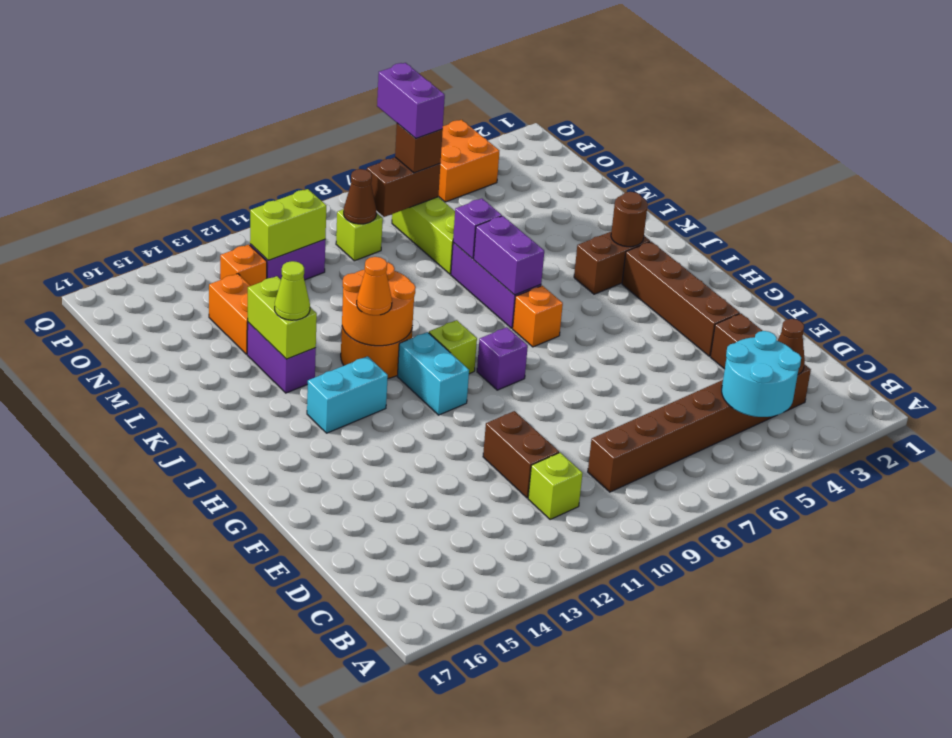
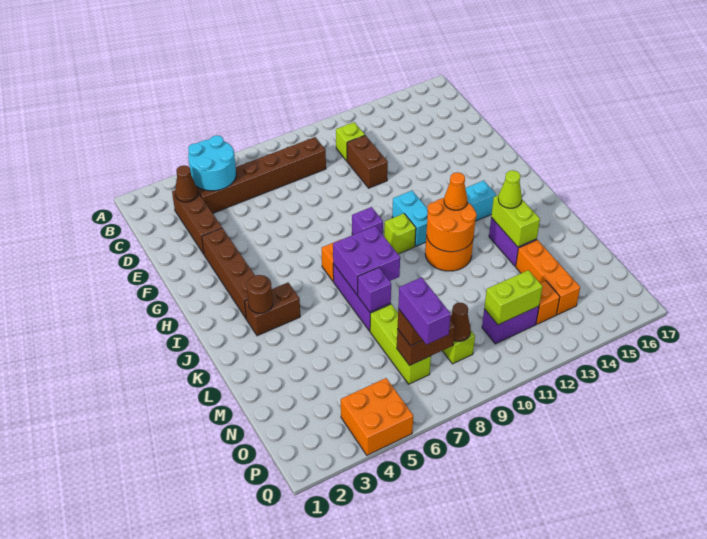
purple 1x2 brick [474,216,544,295] -> purple 2x2 brick [333,226,400,295]
orange 1x2 brick [209,274,250,354] -> orange 1x3 brick [516,240,580,315]

